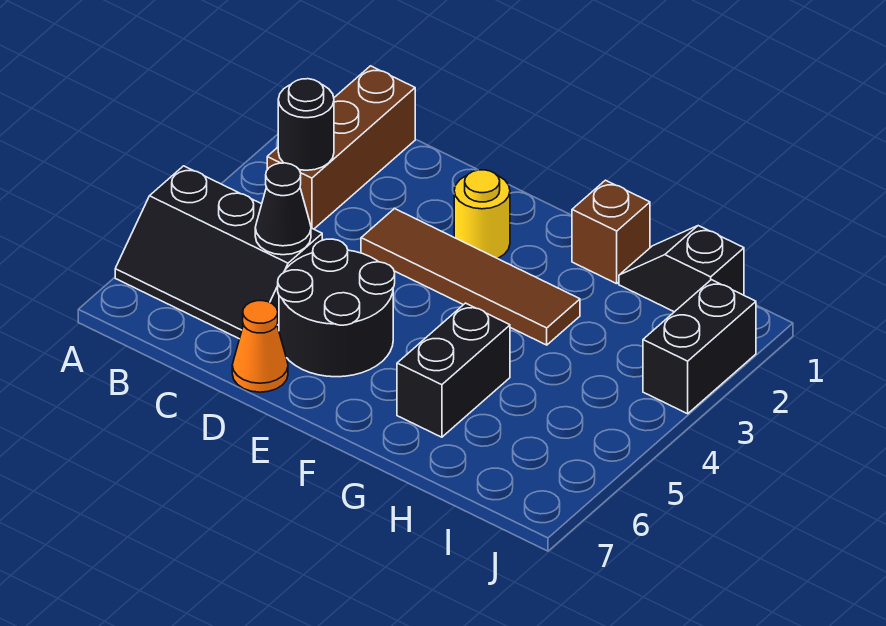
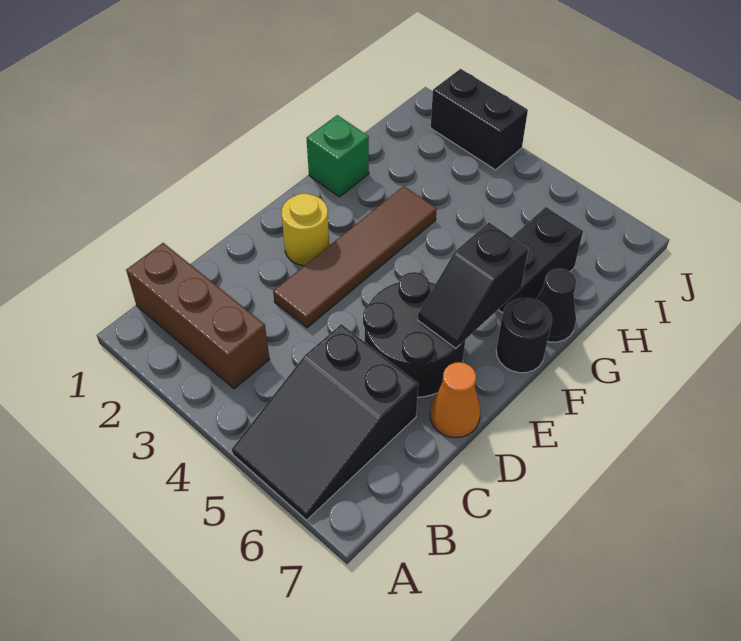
black 2x3 slope [115,166,322,339] -> black 2x3 slope turned to [232,324,418,520]
black 1x1 round brick [278,79,334,170] -> black 1x1 round brick moved to [496,298,552,373]
black 1x1 cone [255,163,311,255] -> black 1x1 cone moved to [536,269,576,342]
brown 1x1 brick [572,180,650,284] -> green 1x1 brick [307,115,369,197]
black 1x2 brick [397,303,510,437] -> black 1x2 brick turned to [498,207,583,313]
black 1x2 slope [619,226,744,312] -> black 1x2 slope moved to [418,222,528,348]

